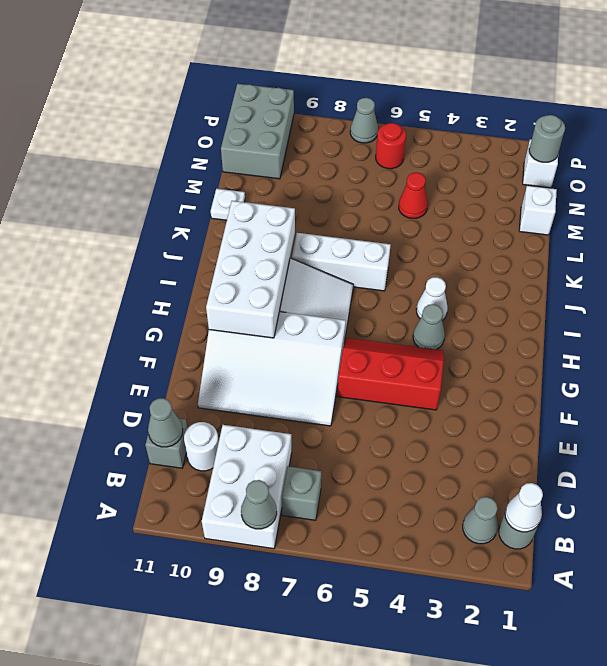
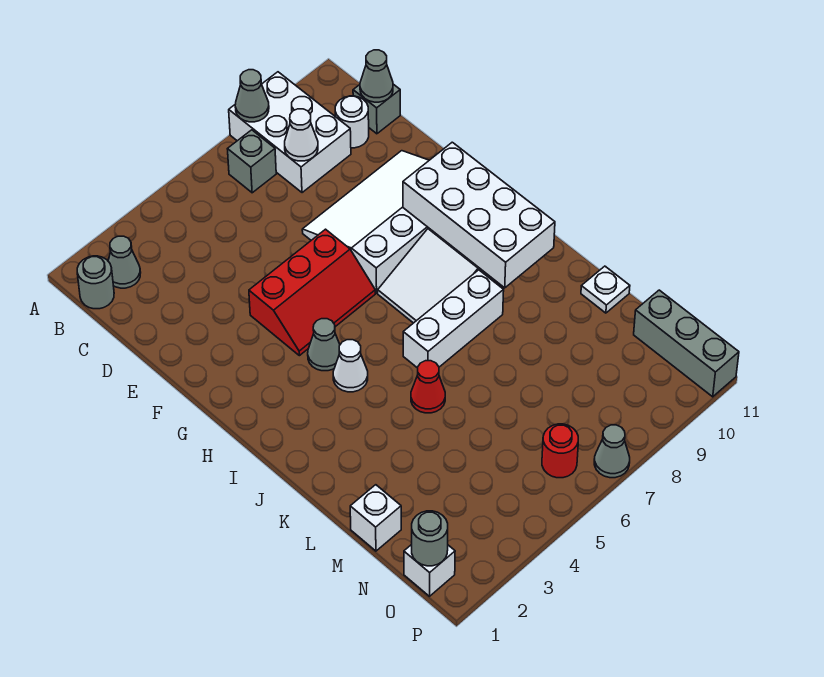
white 1x1 cone [505,483,543,532] -> white 1x1 cone moved to [285,109,318,161]
red 1x1 cone [399,173,428,218] -> red 1x1 cone moved to [411,361,445,413]
grey 2x3 brick [221,84,294,179] -> grey 1x3 brick [634,290,739,397]

